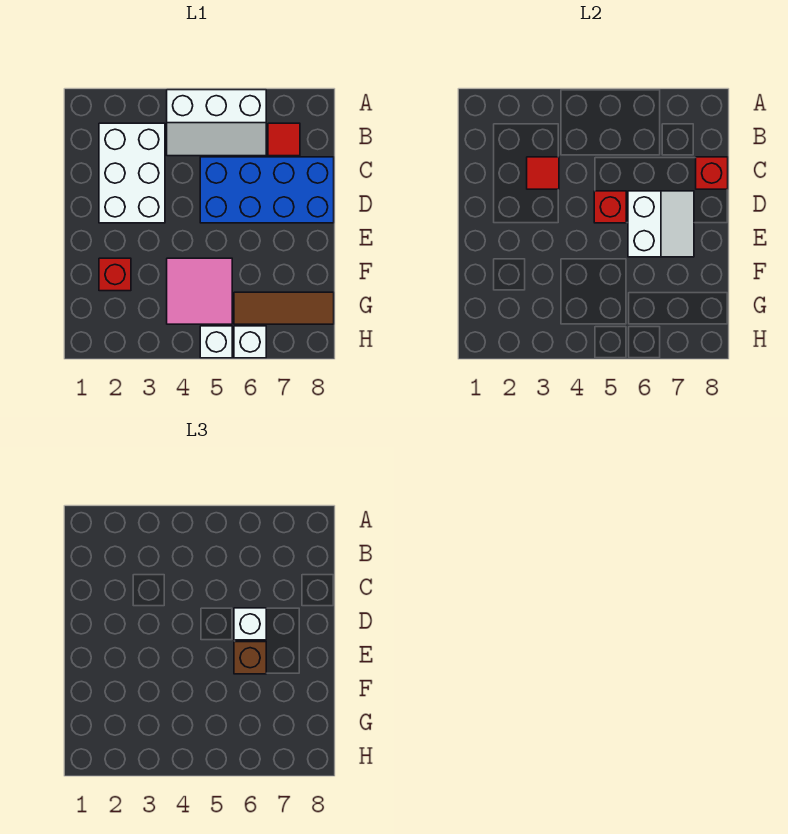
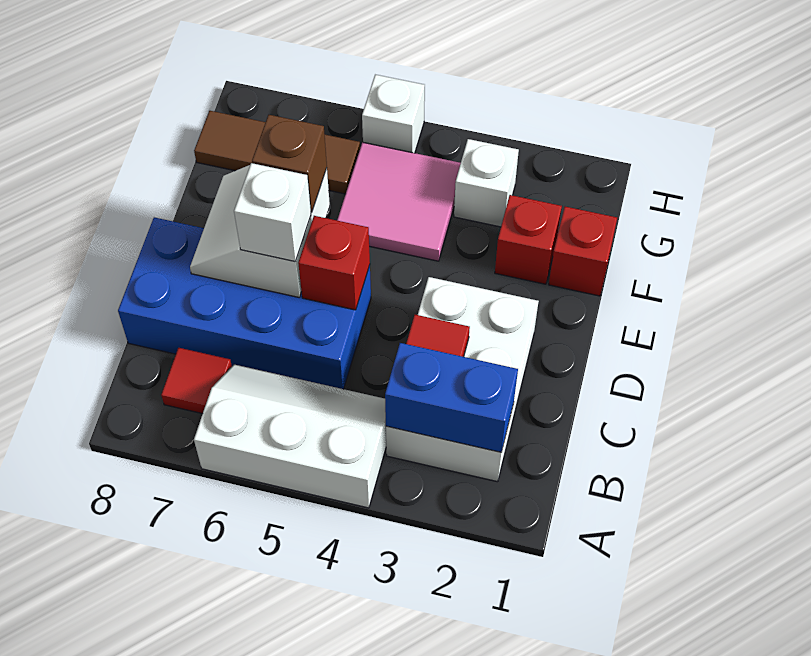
none -> blue 1x2 brick [385,343,518,452]
red 1x1 brick [696,157,728,189] -> red 1x1 brick moved to [549,207,617,296]
white 1x1 brick [234,326,266,358] -> white 1x1 brick moved to [454,139,519,227]

